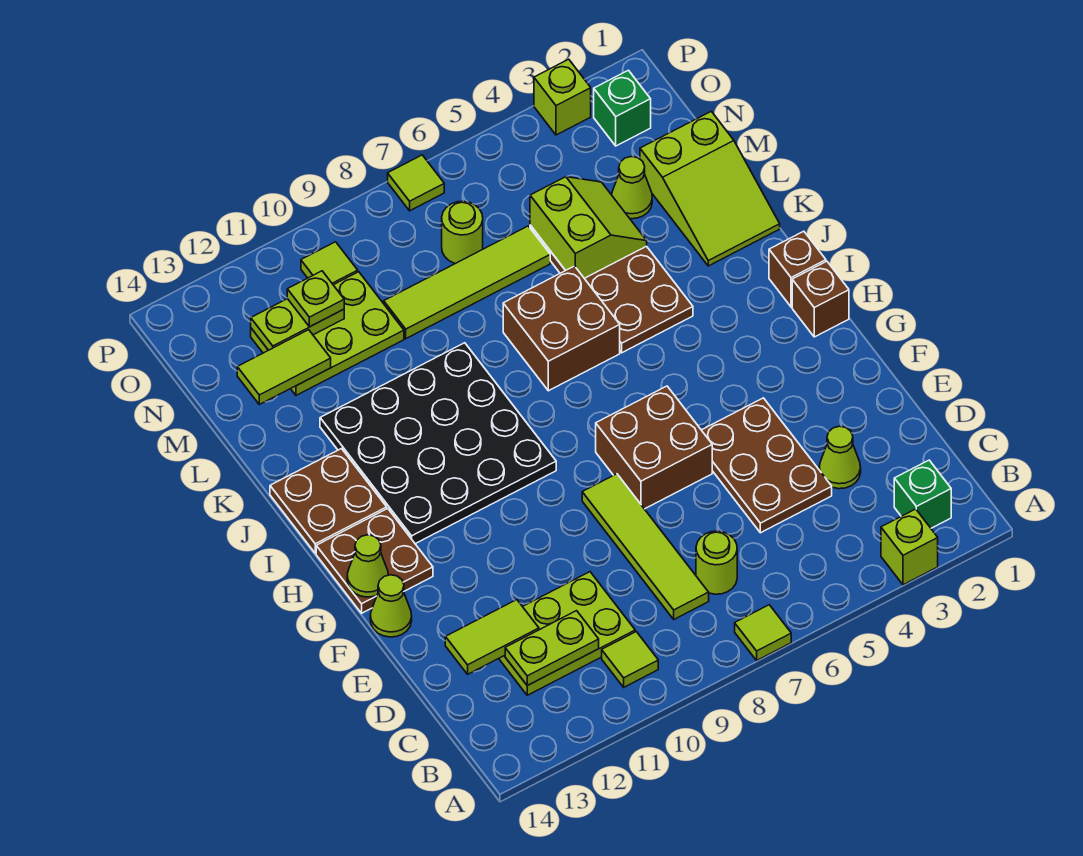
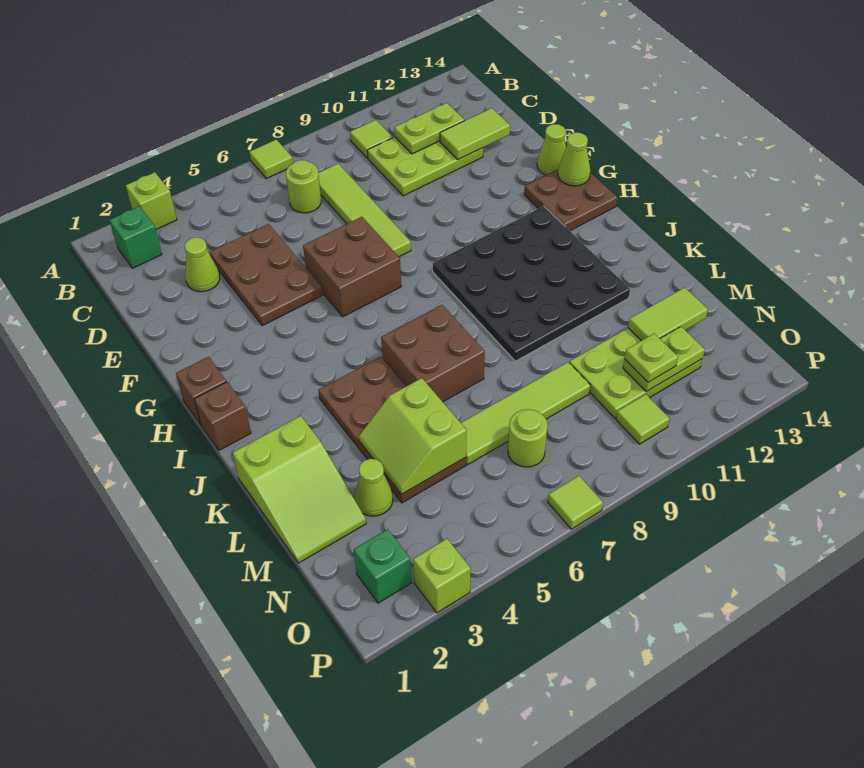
brown 2x2 plate [270,449,387,553] -> none
lime 2x3 slope [640,111,780,266] -> lime 2x3 slope turned to [232,416,366,563]

